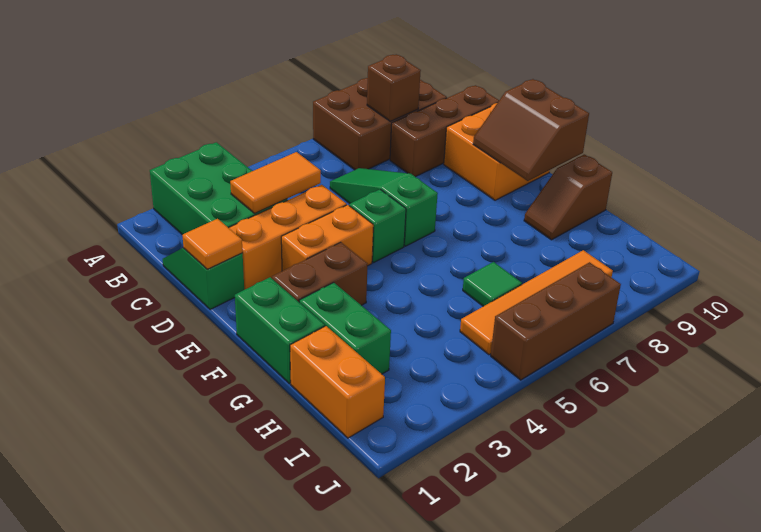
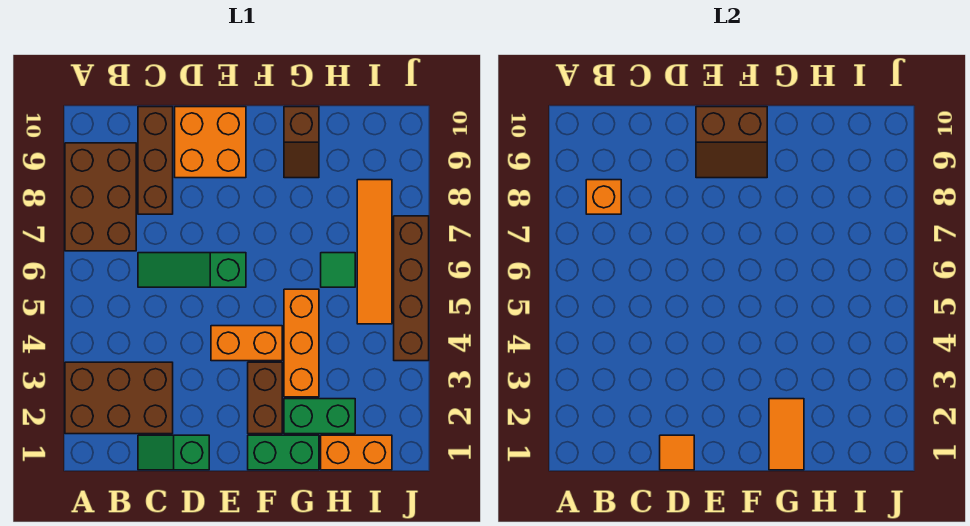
green 2x3 brick [150,142,287,235] -> brown 2x3 brick [65,362,173,434]
brown 1x1 brick [367,54,421,121] -> orange 1x1 brick [586,180,621,214]
orange 1x2 tile [230,152,321,213] -> orange 1x2 tile moved to [769,399,804,470]
orange 1x3 brick [229,185,346,290] -> orange 1x3 brick moved to [284,289,319,397]
orange 1x2 brick [281,205,373,271] -> orange 1x2 brick turned to [211,326,282,361]
green 1x1 brick [349,189,406,262] -> none
brown 1x3 brick [491,262,621,380] -> brown 1x4 brick [394,216,429,361]

